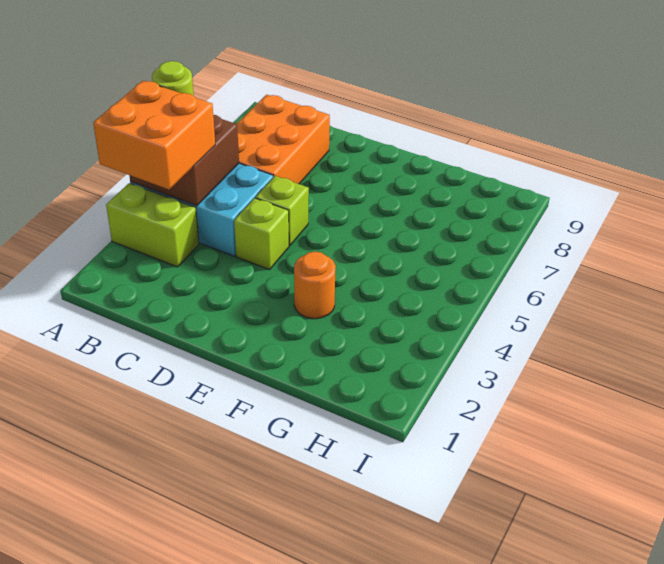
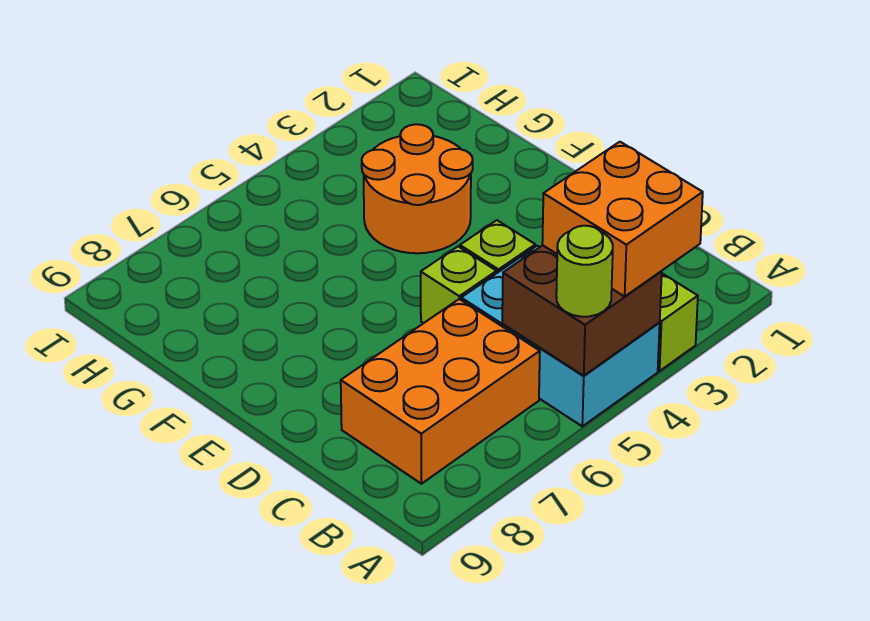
orange 1x1 round brick [294,252,336,319] -> orange 2x2 round brick [362,124,473,253]

